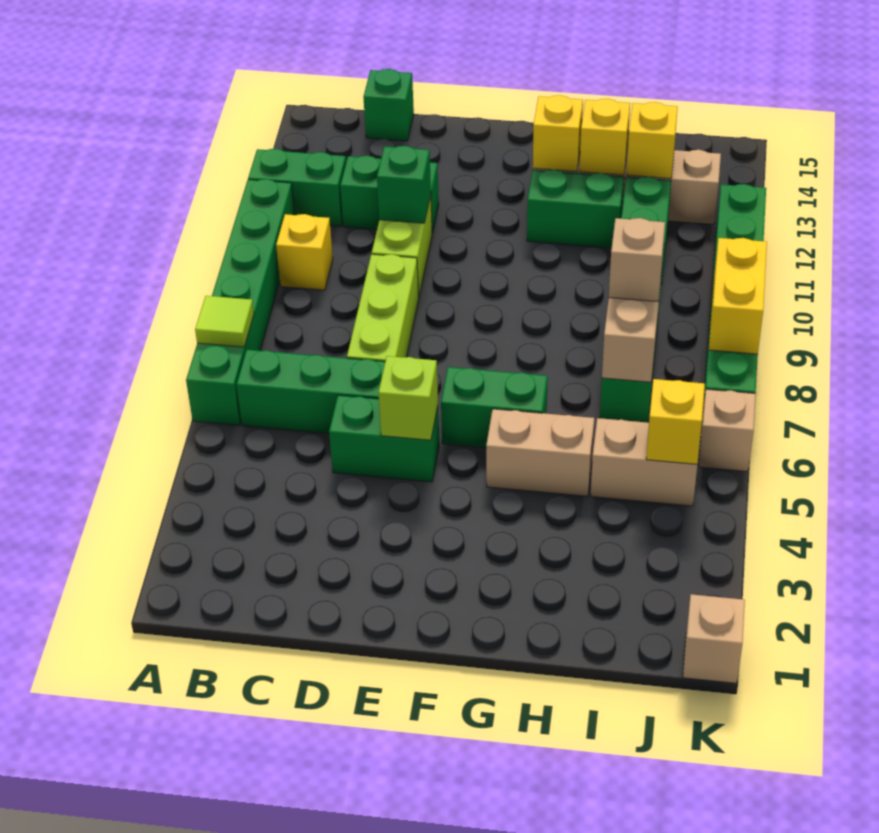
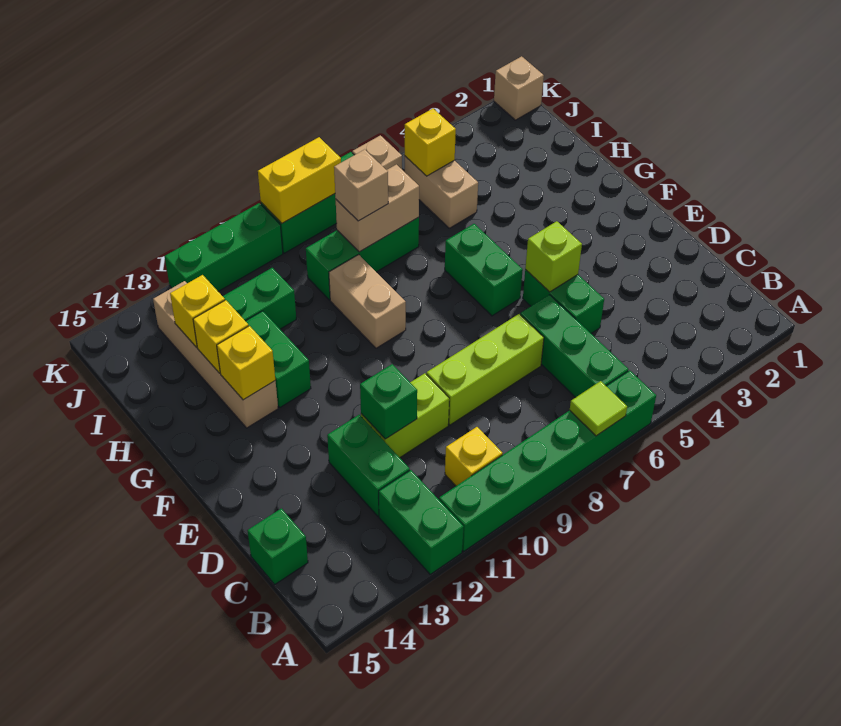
tan 1x2 brick [486,409,594,496] -> tan 1x2 brick moved to [329,255,406,348]

